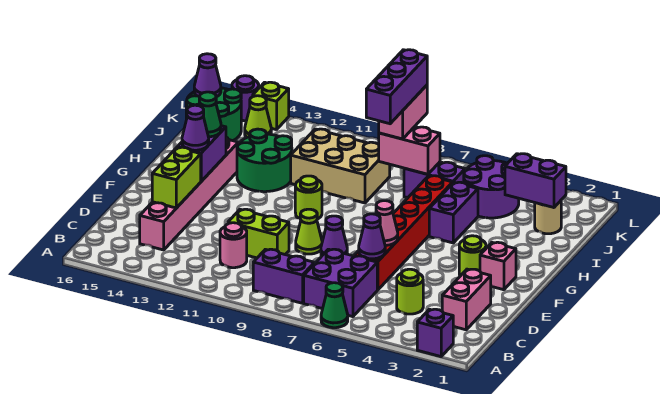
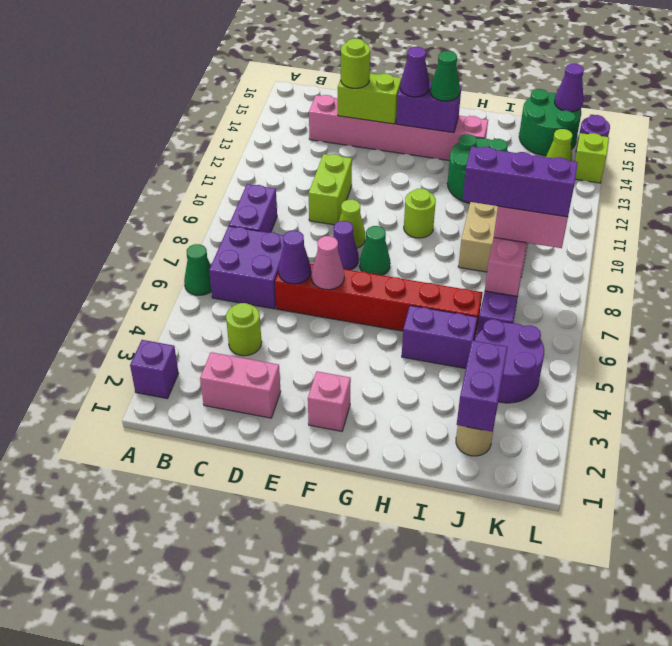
pink 1x1 round brick [220,223,247,268] -> none
lime 1x1 round brick [459,236,486,276] -> lime 1x1 round brick moved to [341,39,370,88]
none -> green 1x1 cone [359,226,390,275]

